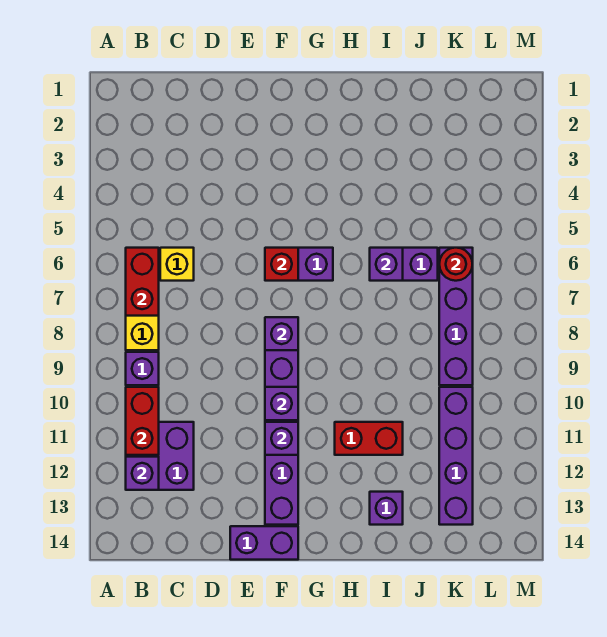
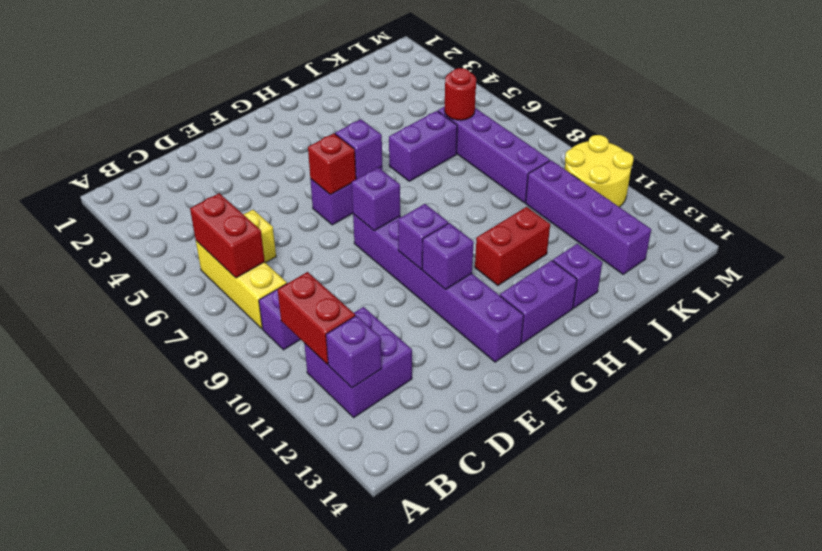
purple 1x2 brick [230,526,298,560] -> purple 1x2 brick moved to [500,260,577,344]
purple 1x1 brick [370,248,403,281] -> purple 1x1 brick moved to [335,119,382,179]
none -> yellow 2x2 round brick [565,135,633,207]

